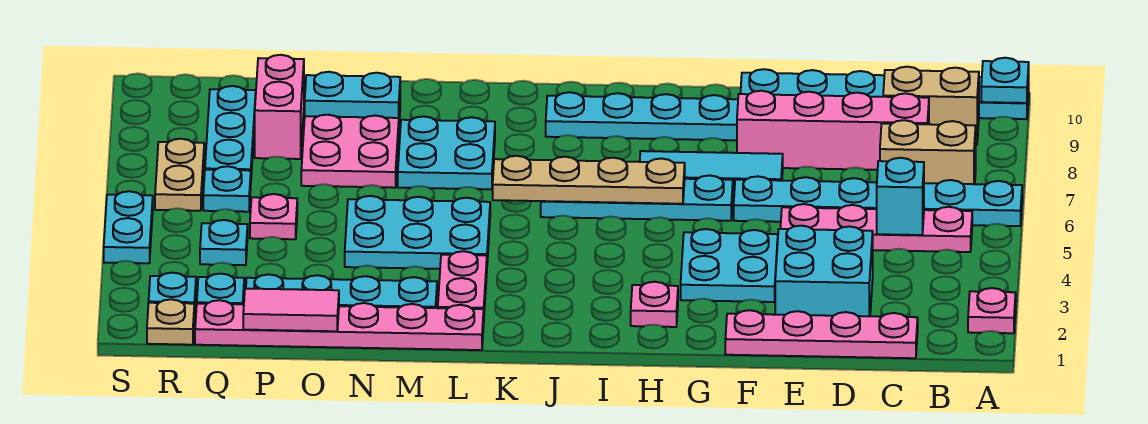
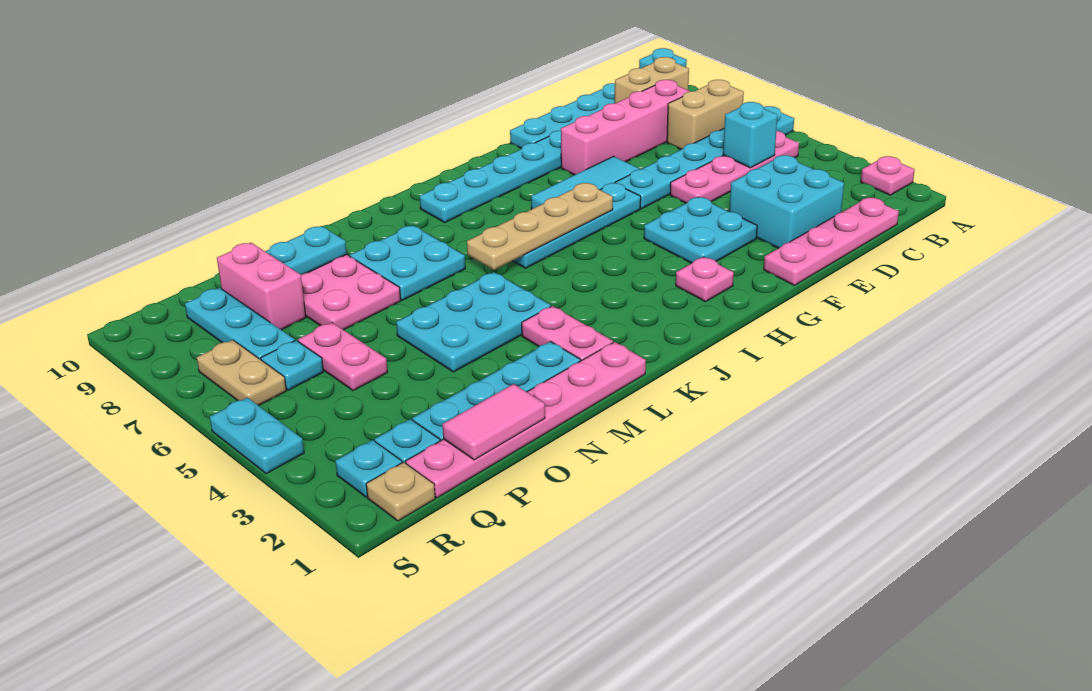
pink 1x1 plate [250,194,297,239] -> pink 1x2 plate [298,323,387,391]
cyan 1x1 plate [200,220,248,265] -> none

